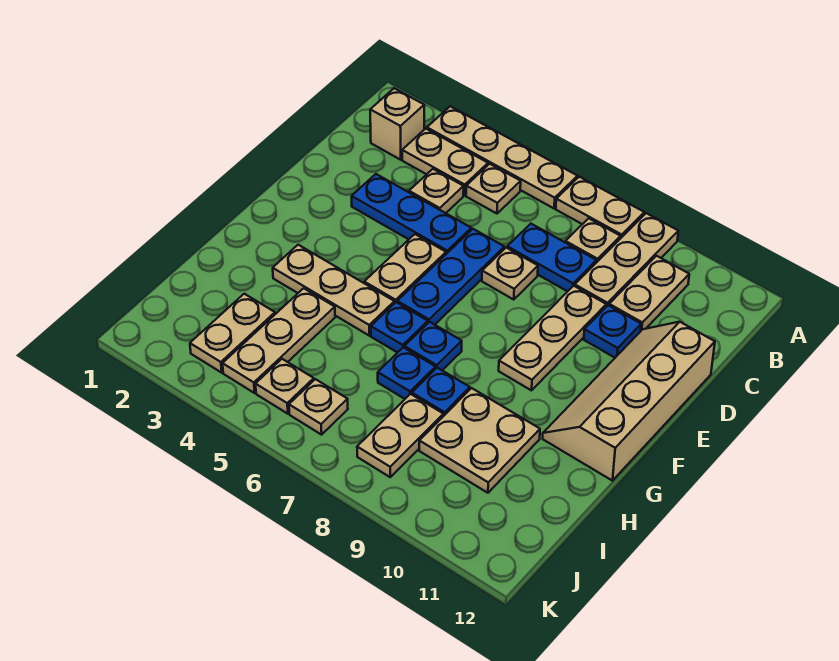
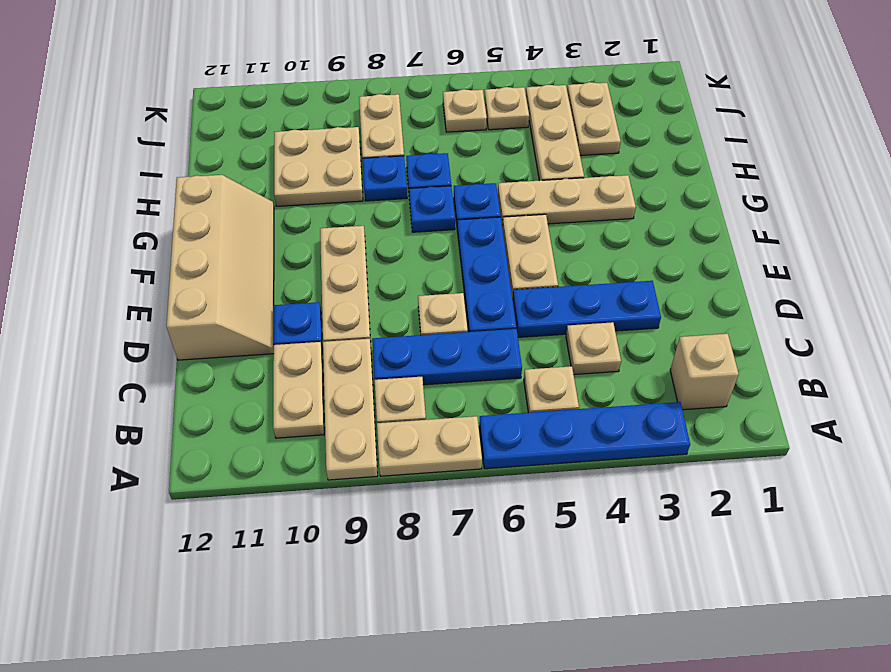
tan 1x4 plate [427,106,578,208] -> blue 1x4 plate [479,402,690,469]
tan 1x2 plate [402,129,488,195] -> none
blue 1x2 plate [507,224,597,291] -> blue 1x3 plate [372,329,522,385]

